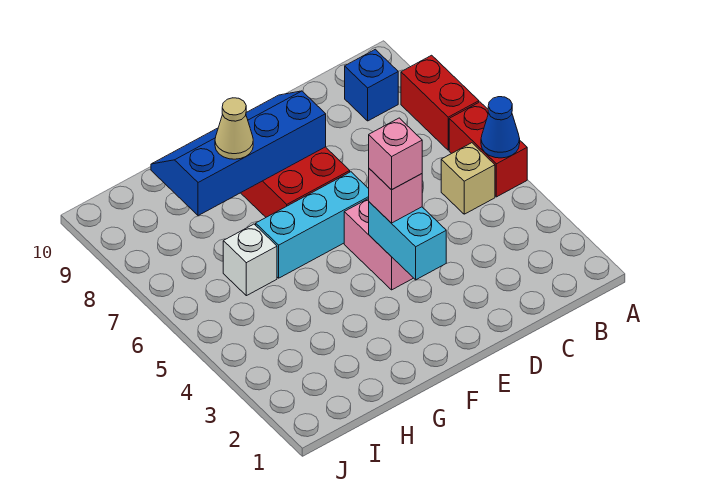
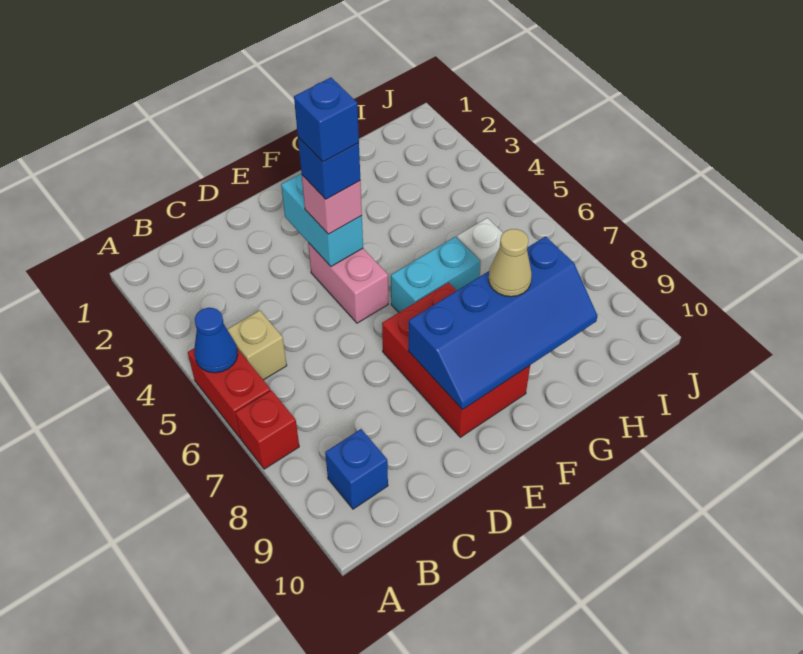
red 1x2 brick [401,55,479,150] -> red 1x1 brick [235,390,299,469]
pink 1x1 brick [369,118,422,190] -> blue 1x1 brick [298,137,360,199]
none -> blue 1x1 brick [294,78,359,162]
cyan 1x3 brick [256,172,369,278] -> cyan 1x2 brick [391,237,480,312]

